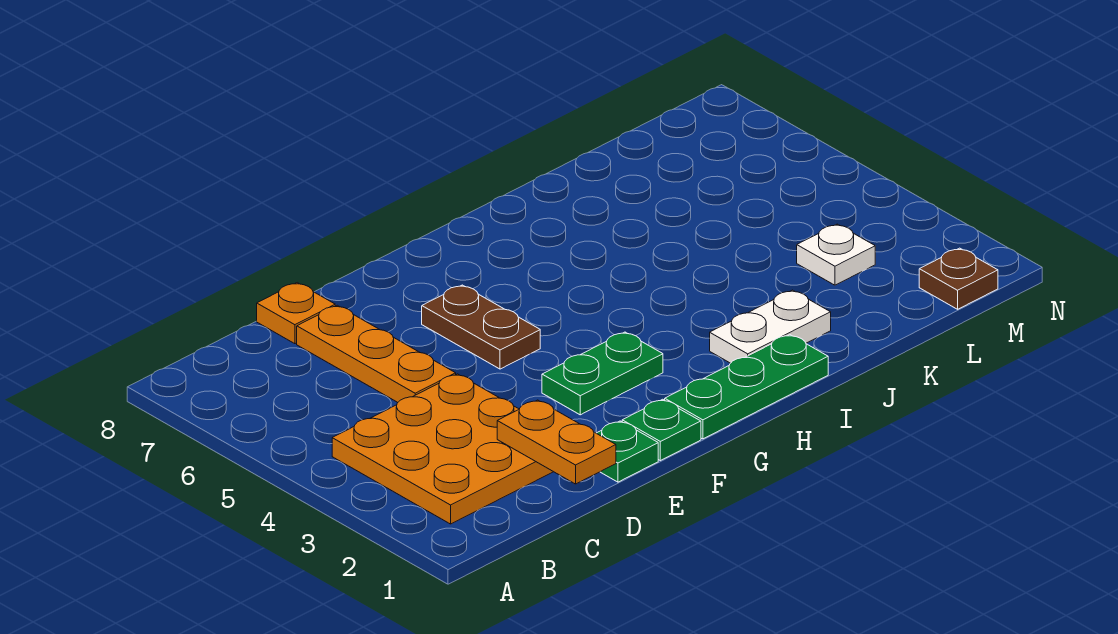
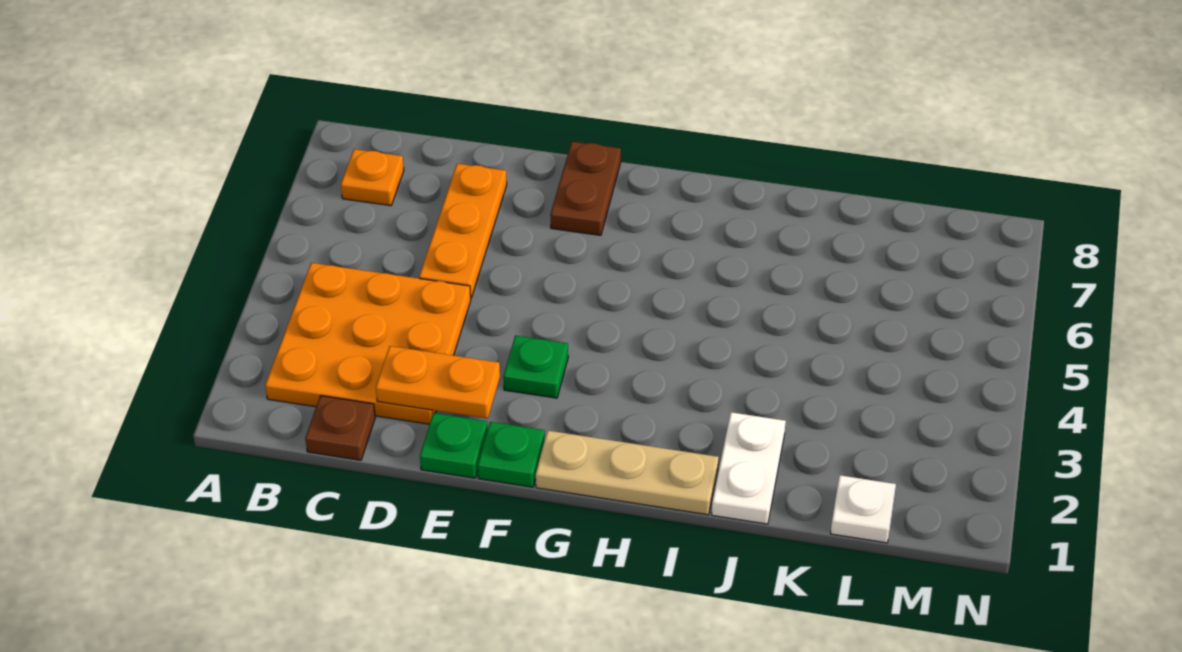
orange 1x2 plate [497,400,616,484] -> orange 1x2 plate turned to [376,346,500,419]
orange 1x1 plate [257,283,335,344] -> orange 1x1 plate moved to [341,149,404,206]
green 1x2 plate [542,332,663,415] -> green 1x1 plate [503,335,568,398]
brown 1x2 plate [422,285,540,369] -> brown 1x2 plate moved to [550,142,621,235]
green 1x3 plate [665,335,828,439] -> tan 1x3 plate [536,431,719,515]
white 1x2 plate [710,290,831,363] -> white 1x2 plate turned to [712,412,786,524]
white 1x1 plate [797,224,875,285] -> white 1x1 plate moved to [830,475,896,543]
brown 1x1 plate [919,248,998,309] -> brown 1x1 plate moved to [305,396,375,460]

